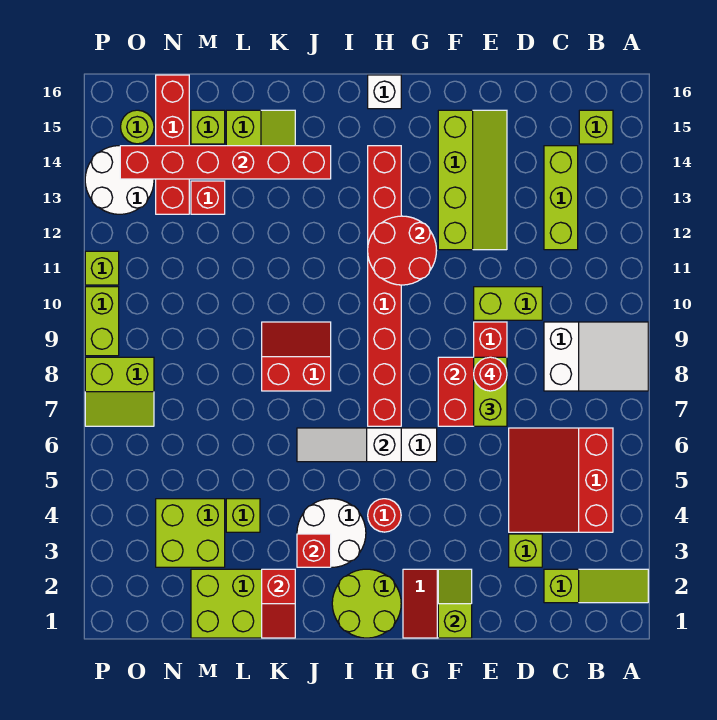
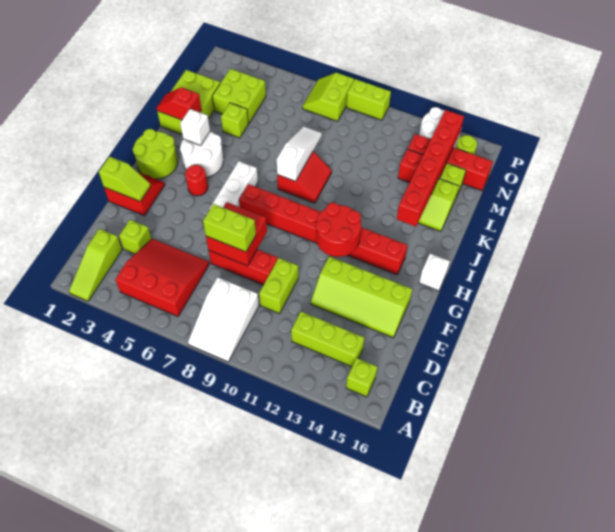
red 1x1 round brick [474,357,507,391] -> none
white 1x3 slope [297,428,401,462] -> white 1x3 slope moved to [277,126,322,181]
red 1x1 brick [297,534,331,567] -> white 1x1 brick [180,109,210,145]
lime 1x1 brick [85,251,119,285] -> none

